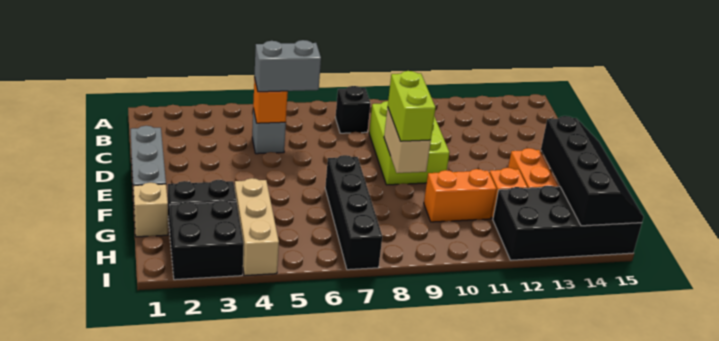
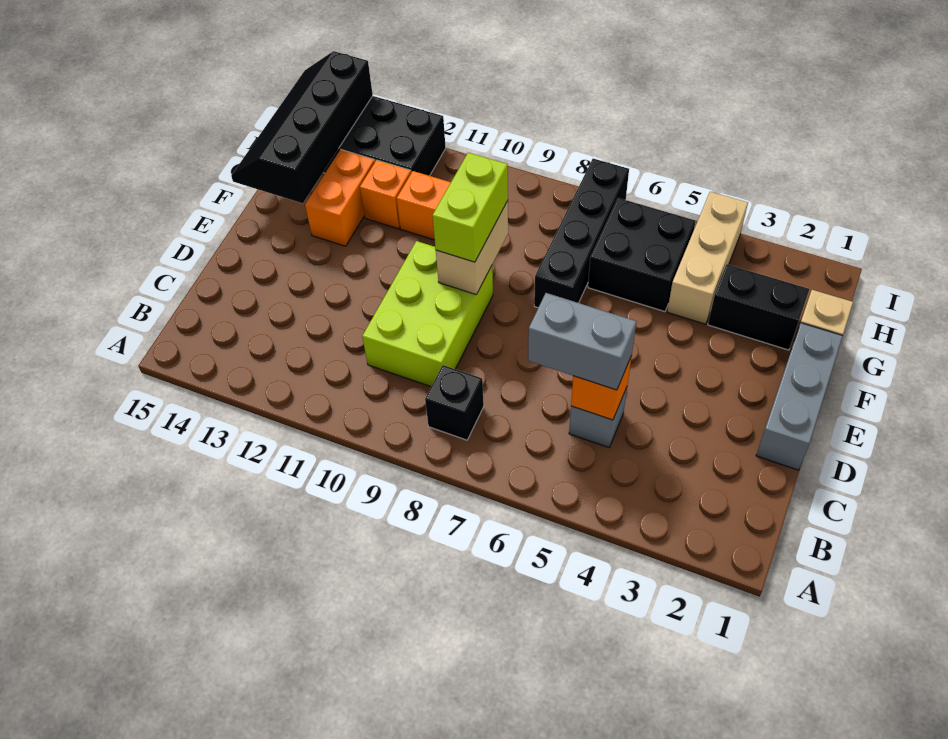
black 2x2 brick [170,200,244,280] -> black 2x2 brick moved to [588,198,695,312]

